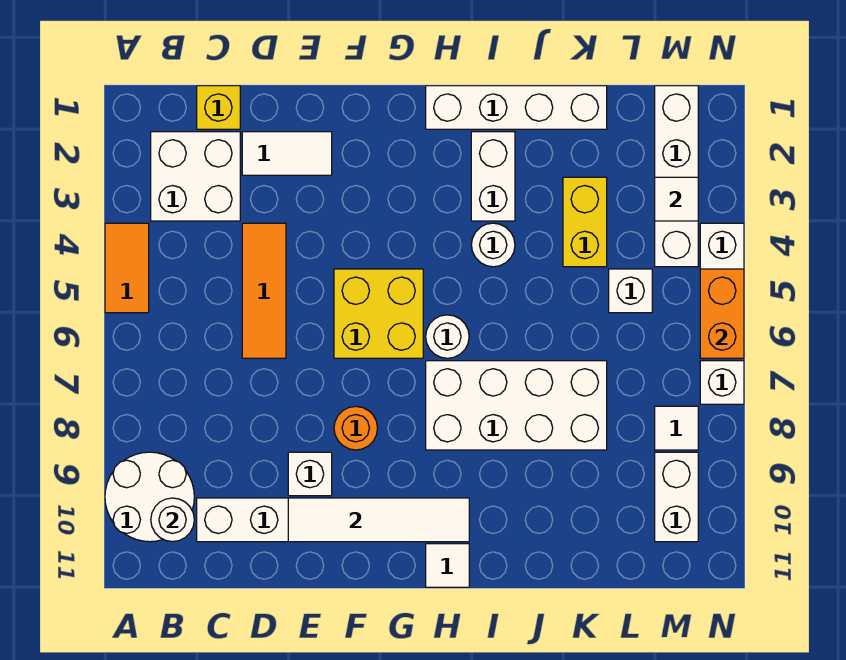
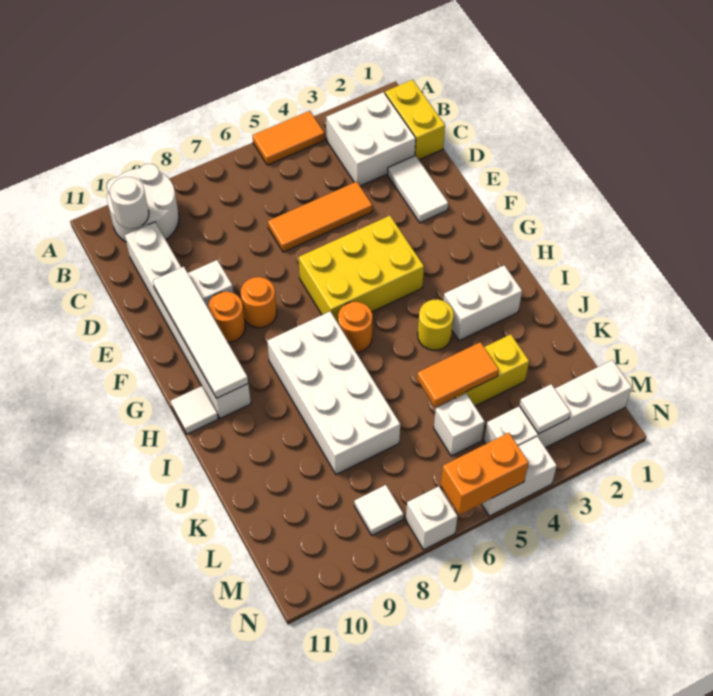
yellow 1x1 brick [197,86,240,129] -> yellow 1x2 brick [385,80,445,160]
yellow 2x2 brick [334,269,423,358] -> yellow 2x3 brick [299,216,424,323]
none -> orange 1x1 round brick [208,292,245,342]
white 1x4 brick [426,86,607,129] -> none
white 1x1 round brick [426,315,469,358] -> orange 1x1 round brick [338,302,372,352]
white 1x1 round brick [471,223,515,267] -> yellow 1x1 round brick [418,299,454,350]
none -> orange 1x2 tile [417,342,499,407]
white 1x2 brick [655,452,698,542] -> none

